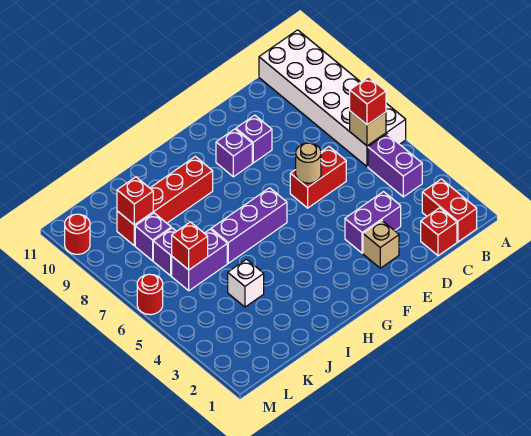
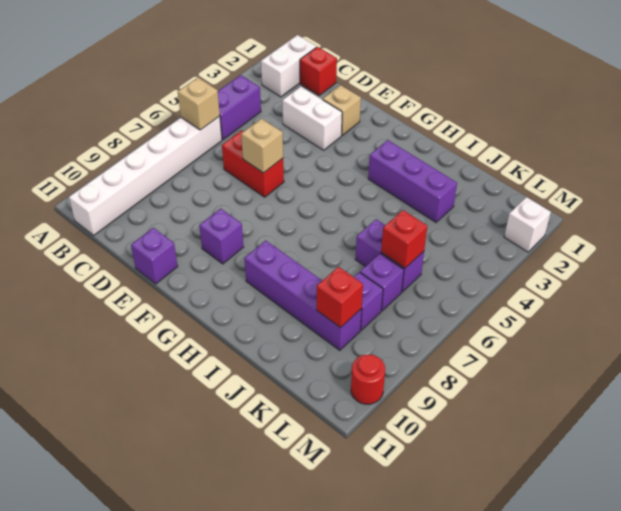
white 2x6 brick [259,30,406,167] -> white 1x6 brick [69,116,222,235]
red 1x2 brick [422,179,477,242] -> white 1x2 brick [261,35,316,97]
red 1x1 brick [350,77,386,125] -> none
purple 1x2 brick [345,192,401,253] -> white 1x2 brick [282,87,342,150]
tan 1x1 round brick [296,143,321,183] -> tan 1x1 brick [241,119,283,173]
purple 1x1 brick [236,115,272,163] -> purple 1x1 brick moved to [131,228,178,284]
purple 1x3 brick [211,188,287,263] -> purple 1x3 brick moved to [368,140,457,222]
red 1x4 brick [117,157,213,246] -> purple 1x4 brick [244,240,362,350]
white 1x1 brick [228,259,264,307] -> white 1x1 brick moved to [504,197,551,252]
red 1x1 round brick [137,274,163,315] -> none

